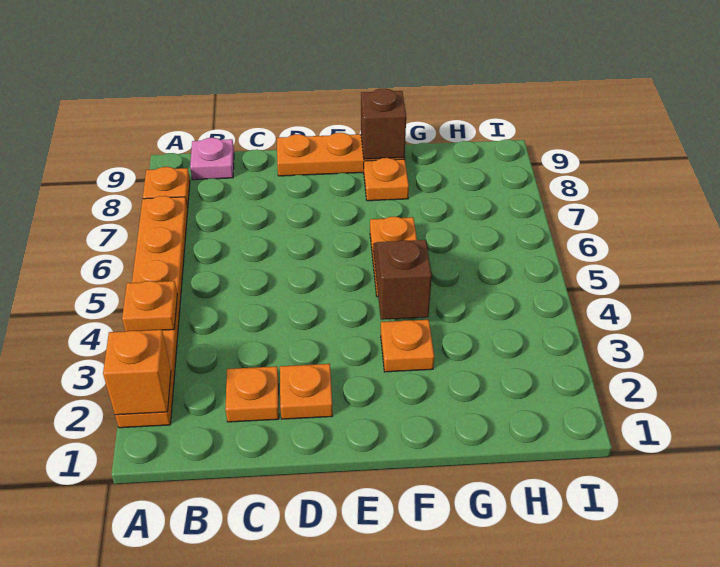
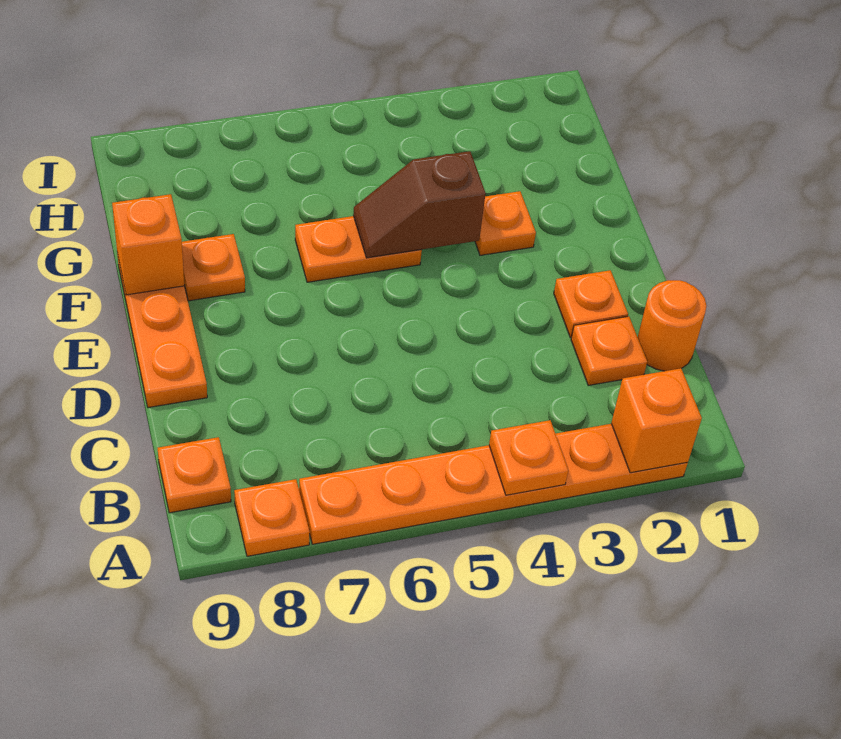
pink 1x1 plate [190,138,234,180] -> orange 1x1 plate [158,437,231,513]
none -> orange 1x1 round brick [638,280,706,371]
brown 1x1 brick [361,89,406,159] -> orange 1x1 brick [112,194,184,295]

